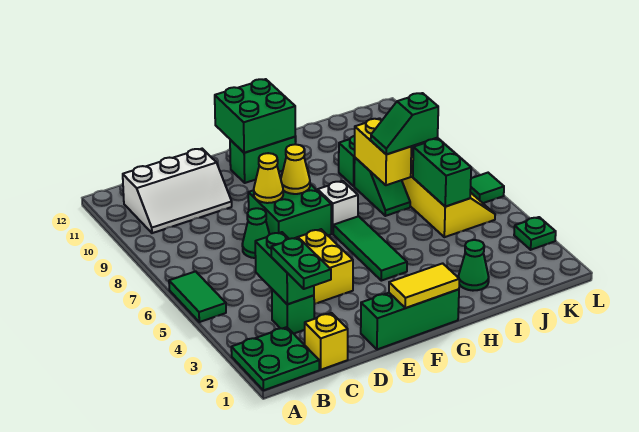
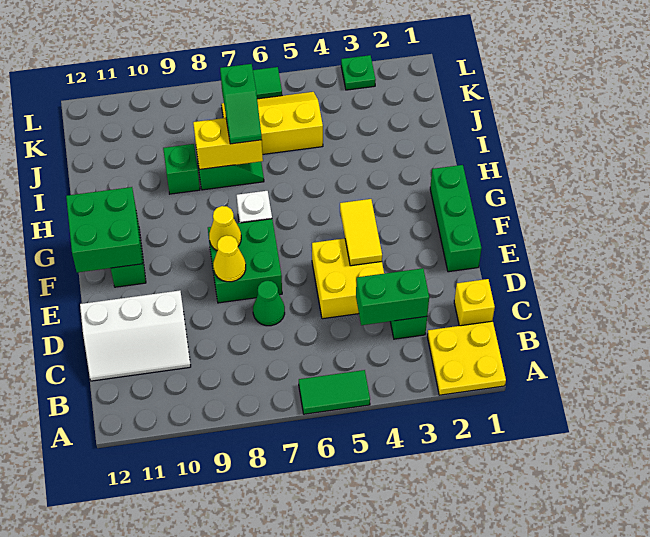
green 2x2 plate [231,327,319,390] -> yellow 2x2 plate [427,321,506,395]
white 2x3 slope [123,149,232,233] -> white 2x3 slope turned to [80,290,191,381]
green 1x2 plate [271,238,331,289] -> none
yellow 1x2 tile [389,263,459,308] -> yellow 1x2 tile moved to [340,199,382,266]
green 1x3 tile [333,216,407,281] -> none
green 1x1 cone [458,240,489,291] -> none
green 1x2 brick [413,139,471,207] -> none

